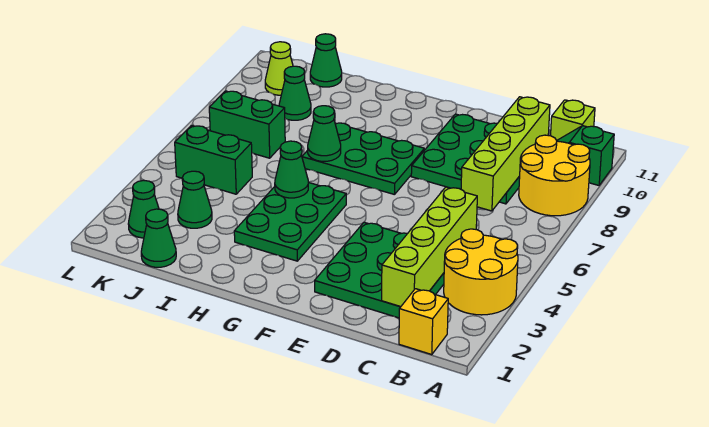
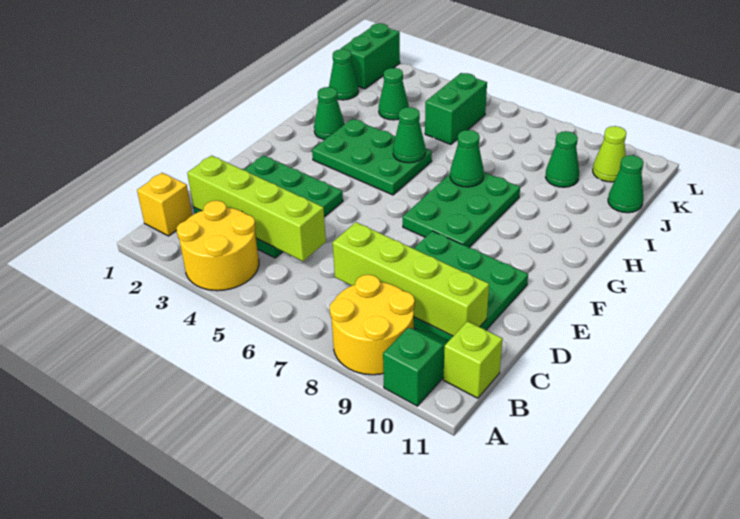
green 1x2 brick [209,91,285,158] -> green 1x2 brick moved to [341,23,400,89]
green 1x1 cone [128,180,159,238] -> green 1x1 cone moved to [314,87,345,140]

